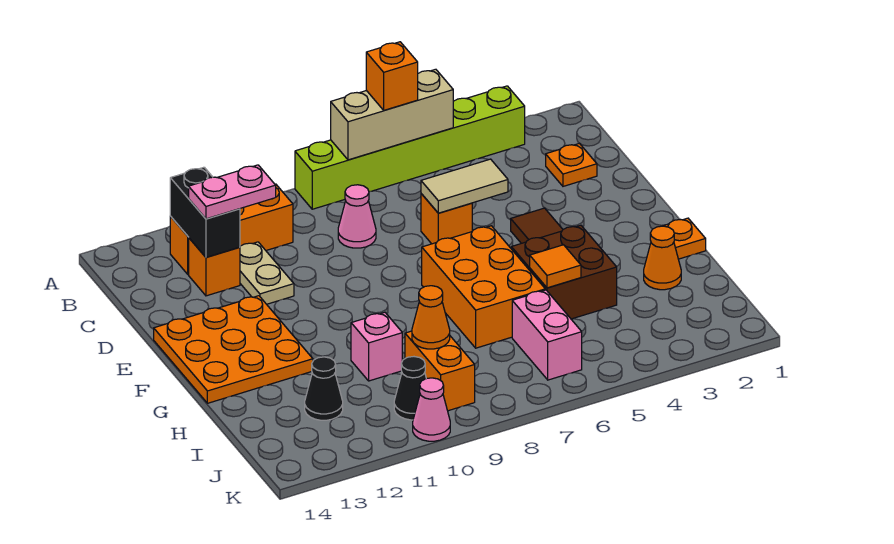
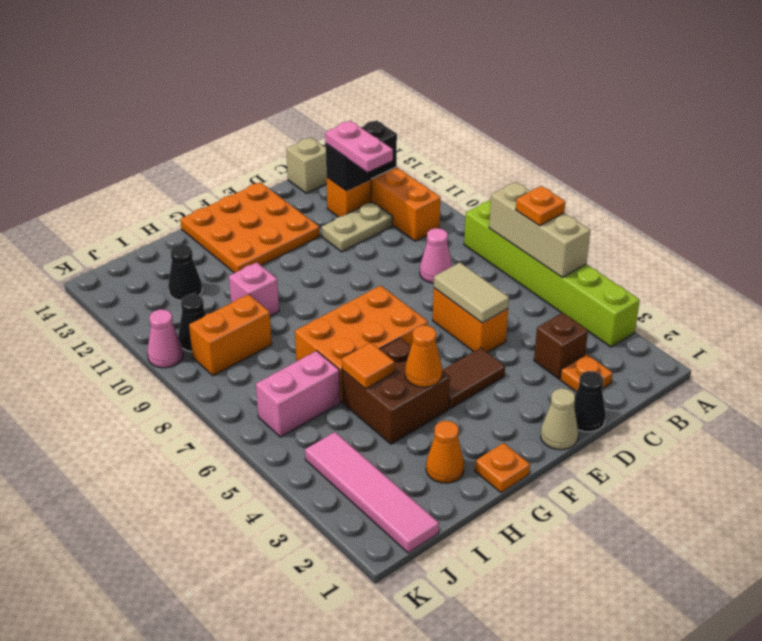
orange 1x1 brick [366,42,418,110] -> orange 1x1 plate [516,186,566,226]
none -> brown 1x1 brick [534,313,588,379]
none -> tan 1x1 brick [286,137,327,193]
none -> black 1x1 cone [574,371,606,432]
orange 1x1 brick [421,194,472,244] -> orange 1x2 brick [433,288,508,352]
none -> tan 1x1 cone [541,388,578,450]
orange 1x1 cone [412,286,450,349] -> orange 1x1 cone moved to [405,325,442,387]
none -> pink 1x4 tile [305,432,439,553]

